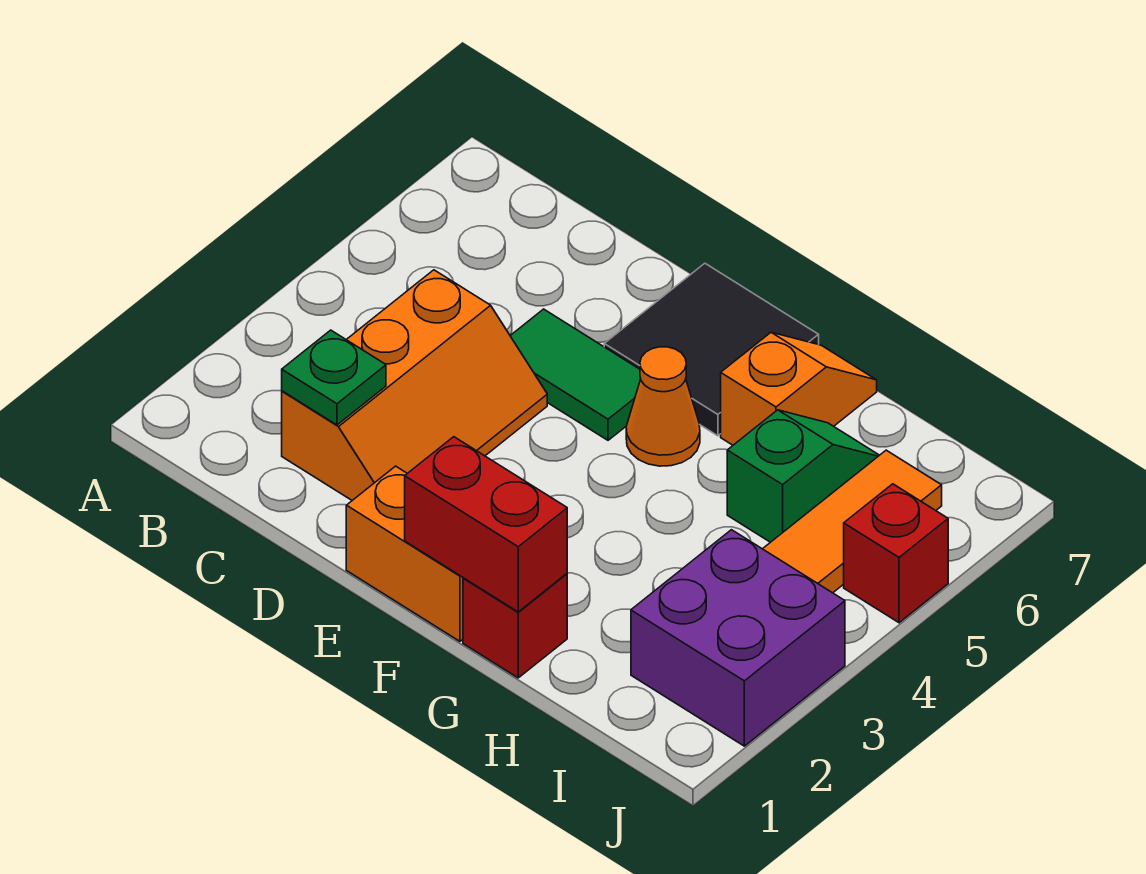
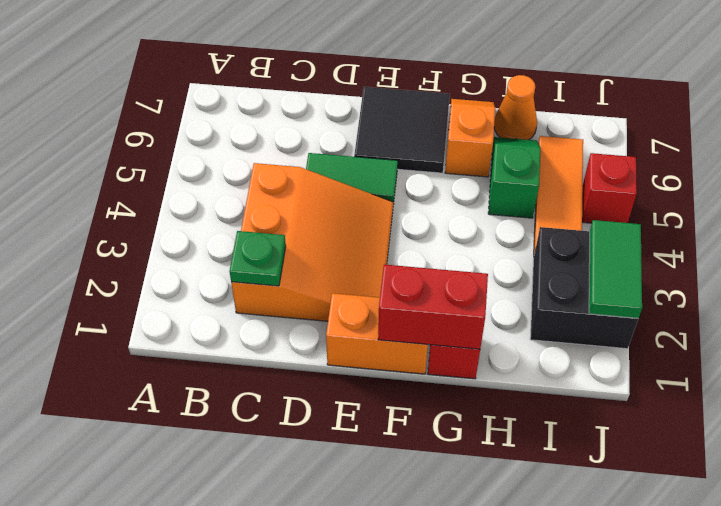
orange 2x3 slope [282,270,547,500] -> orange 3x3 slope [231,163,393,321]
orange 1x1 cone [626,347,700,466] -> orange 1x1 cone moved to [494,75,537,140]
purple 2x2 brick [631,530,845,746] -> black 2x2 brick [530,227,638,349]
none -> green 1x2 tile [589,220,642,318]

